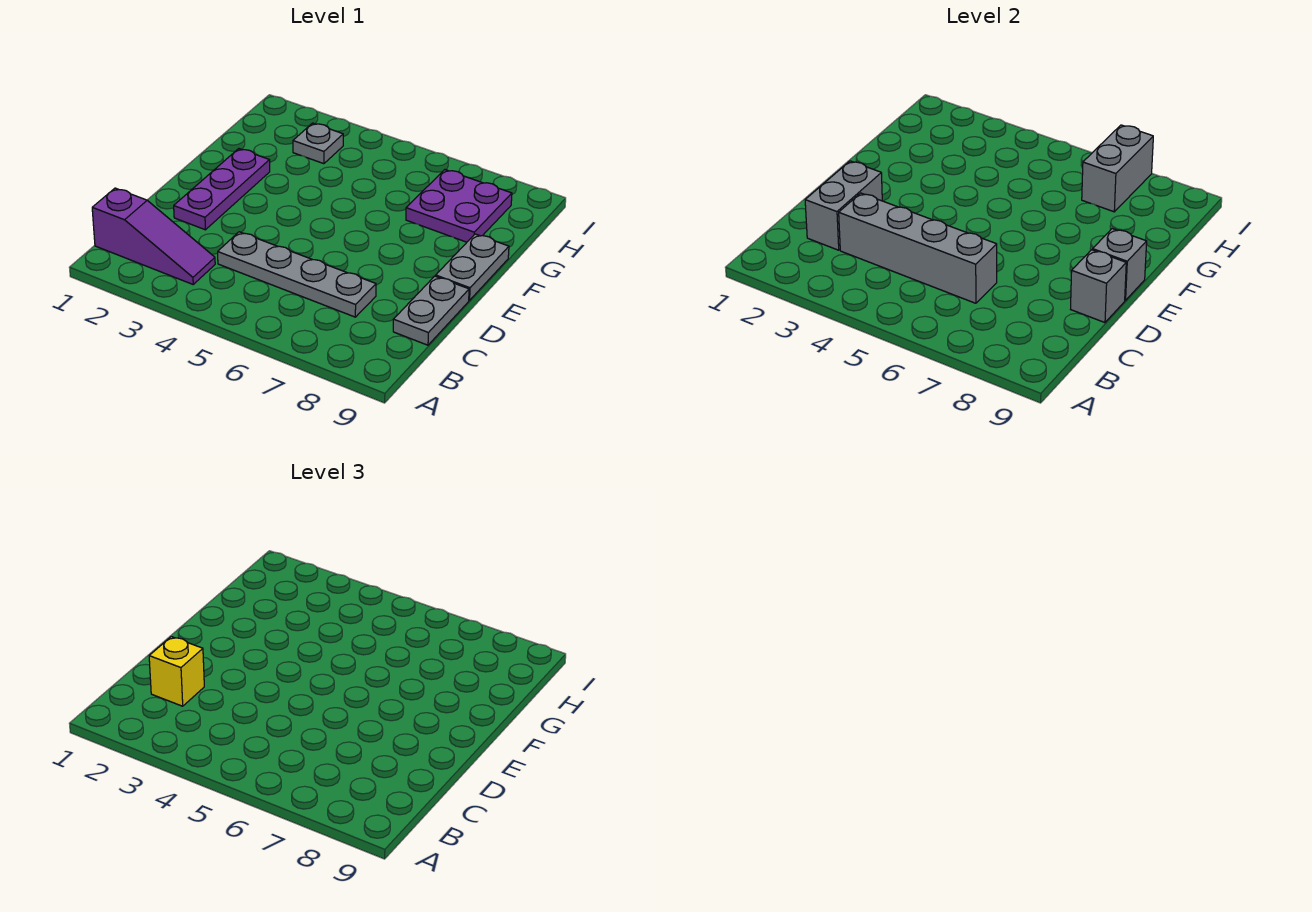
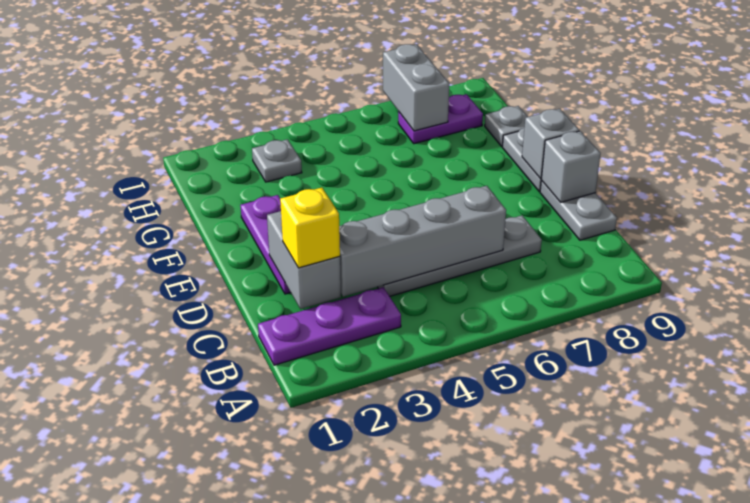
purple 1x3 slope [92,188,215,284] -> purple 1x3 plate [258,287,401,365]
purple 2x2 plate [406,170,512,242] -> purple 1x2 plate [398,94,483,144]
none -> grey 1x1 plate [485,106,528,146]

